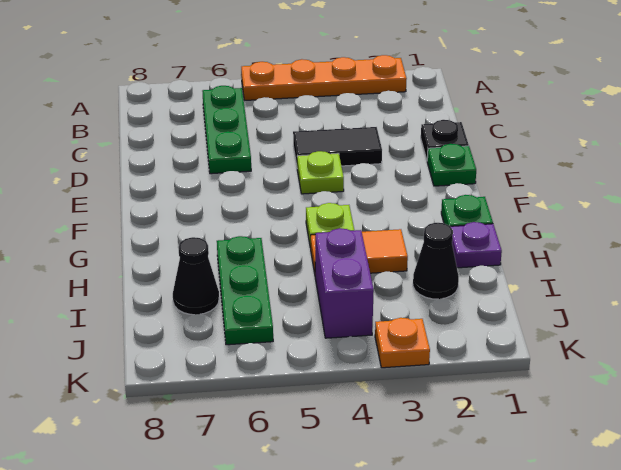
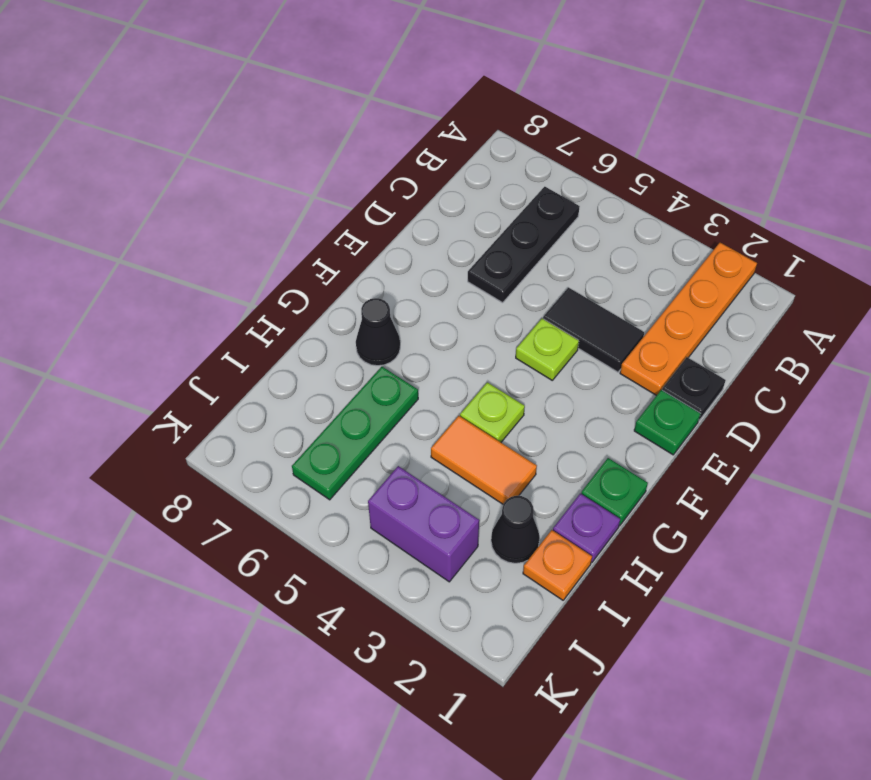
orange 1x4 plate [241,55,407,100] -> orange 1x4 plate turned to [620,243,757,396]
green 1x3 plate [203,86,251,174] -> black 1x3 plate [468,187,580,303]
purple 1x2 brick [315,228,374,338] -> purple 1x2 brick turned to [368,466,479,582]
black 1x1 cone [173,237,219,315] -> black 1x1 cone moved to [356,298,400,366]
orange 1x1 plate [375,318,430,368] -> orange 1x1 plate moved to [523,530,592,600]

